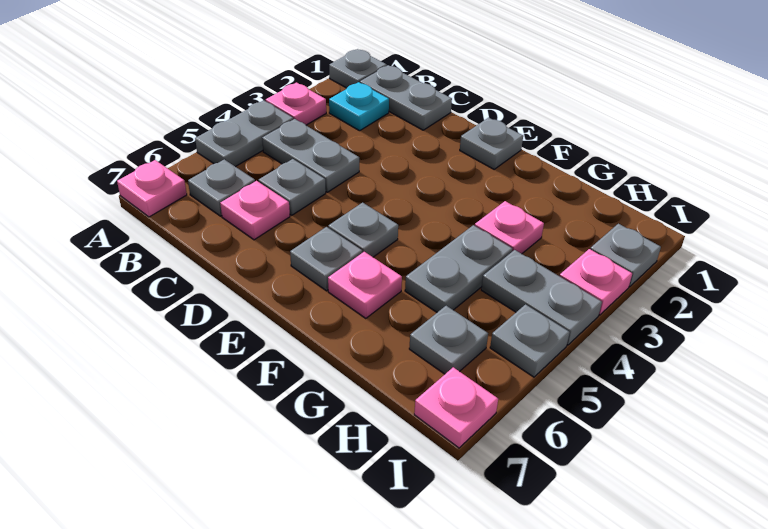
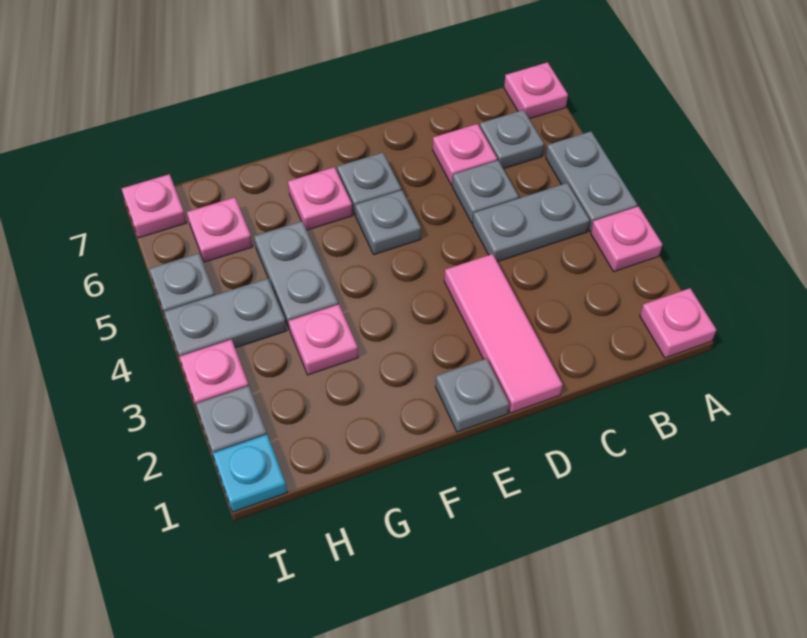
grey 1x1 plate [329,49,387,88] -> pink 1x1 plate [640,288,717,358]
grey 1x2 plate [360,65,452,130] -> none
cyan 1x1 plate [329,82,389,131] -> cyan 1x1 plate moved to [212,434,287,512]
none -> pink 1x3 tile [444,254,563,413]
grey 1x1 plate [409,306,488,374] -> pink 1x1 plate [187,197,253,262]

